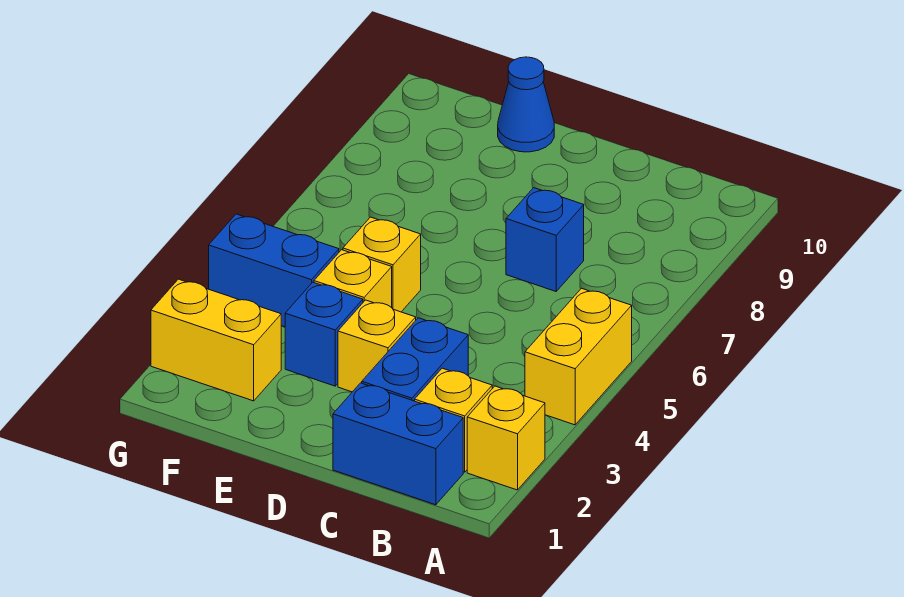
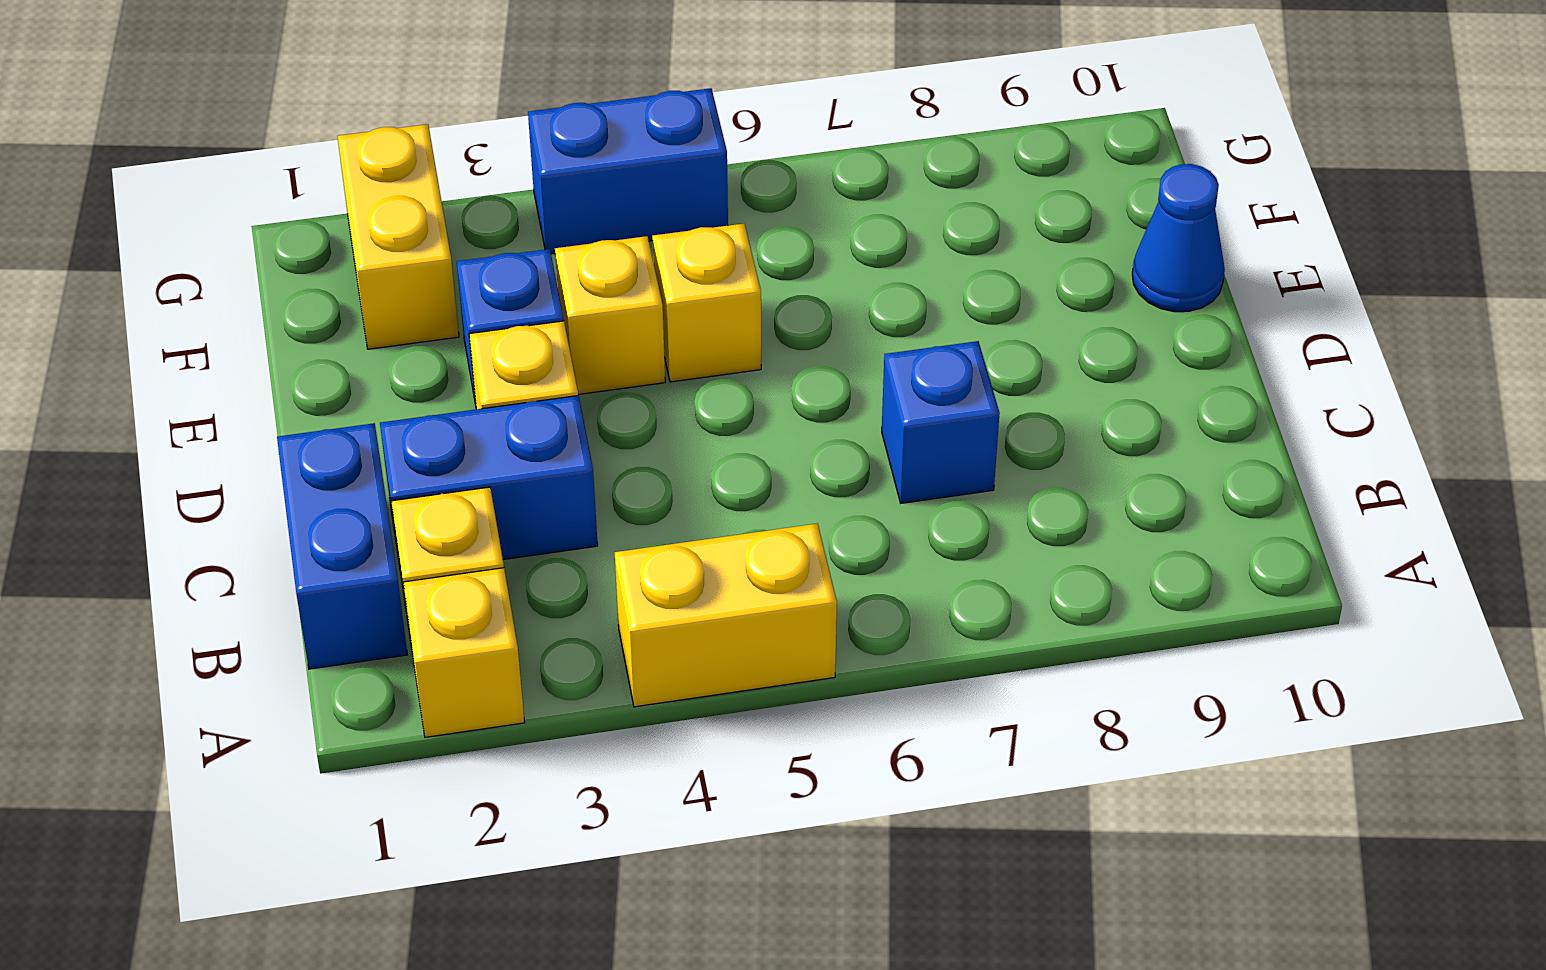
blue 1x2 brick [209,214,339,327] -> blue 1x2 brick turned to [528,88,728,254]

